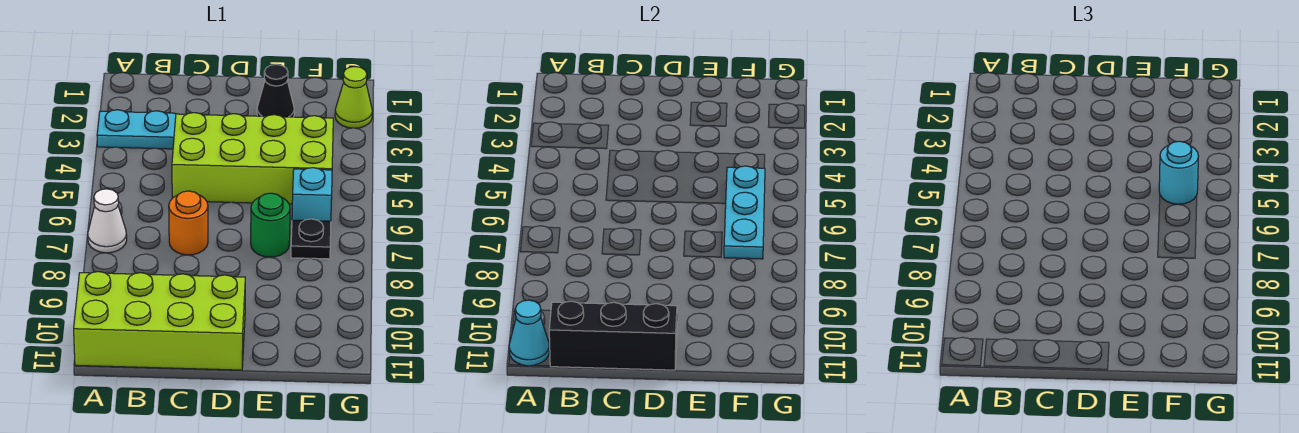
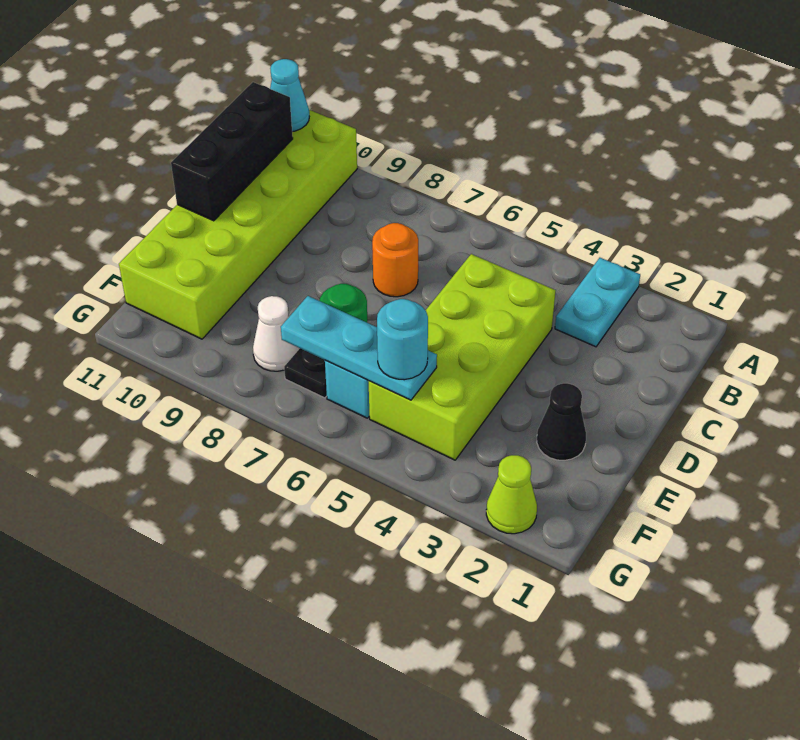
white 1x1 cone [88,189,127,253] -> white 1x1 cone moved to [253,296,299,371]
lime 2x4 brick [74,272,245,370] -> lime 2x6 brick [119,110,357,339]

